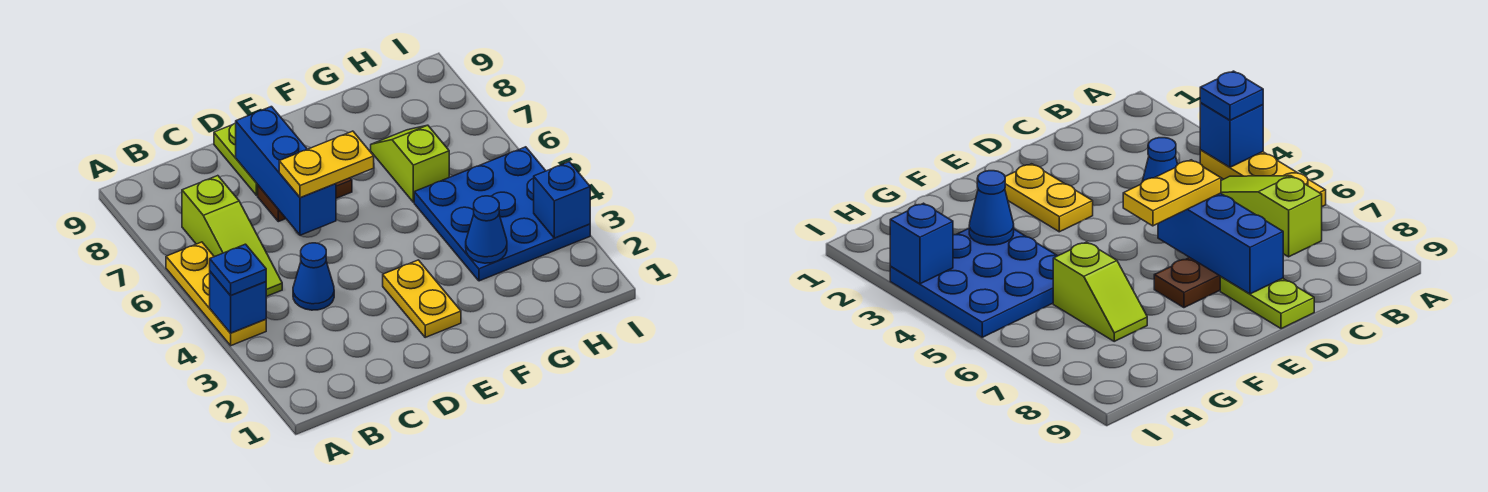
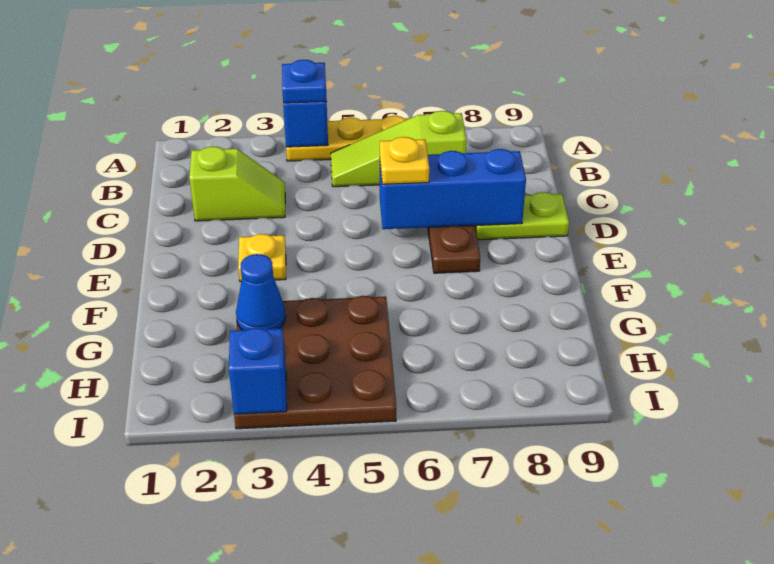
blue 1x1 cone [293,243,334,310] -> none
yellow 1x2 plate [279,131,374,198] -> yellow 1x1 plate [380,137,429,184]
yellow 1x2 plate [383,260,461,337] -> yellow 1x1 plate [238,234,286,282]
blue 3x3 plate [414,147,590,281] -> brown 3x3 plate [234,296,396,429]
lime 1x2 slope [371,125,449,202] -> lime 1x2 slope moved to [189,146,285,221]

